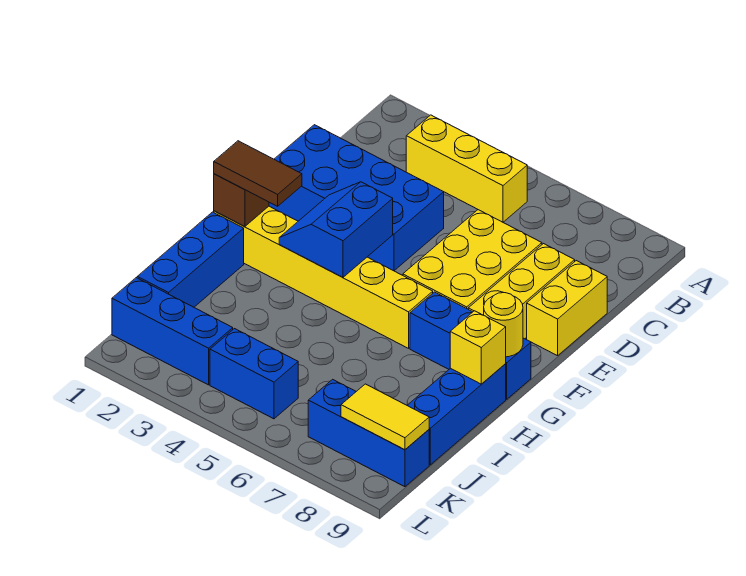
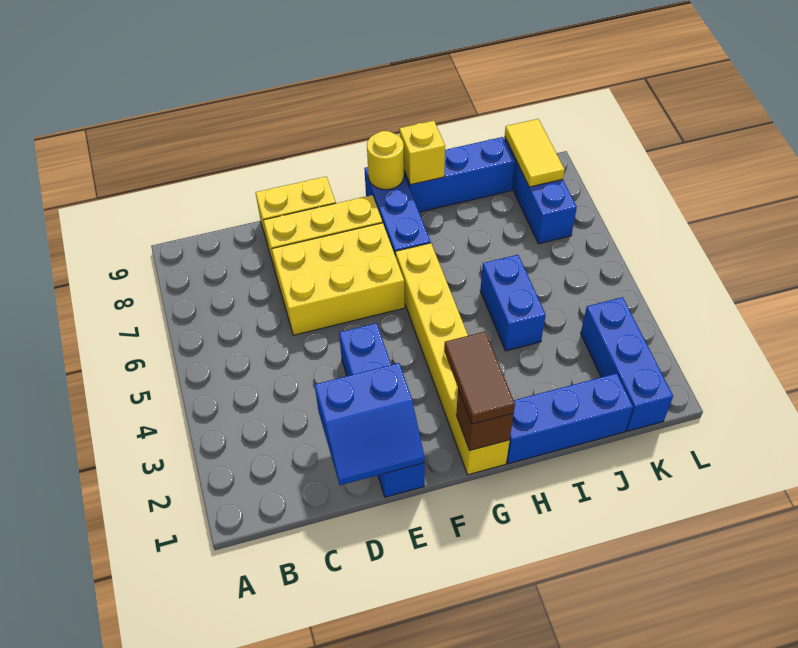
yellow 1x3 brick [406,115,527,222] -> none
blue 2x4 brick [269,125,444,271] -> blue 1x4 brick [339,323,425,497]
blue 2x2 slope [279,182,393,277] -> blue 2x2 slope moved to [315,363,425,485]
blue 1x2 brick [210,329,298,419] -> blue 1x2 brick moved to [480,255,546,351]

